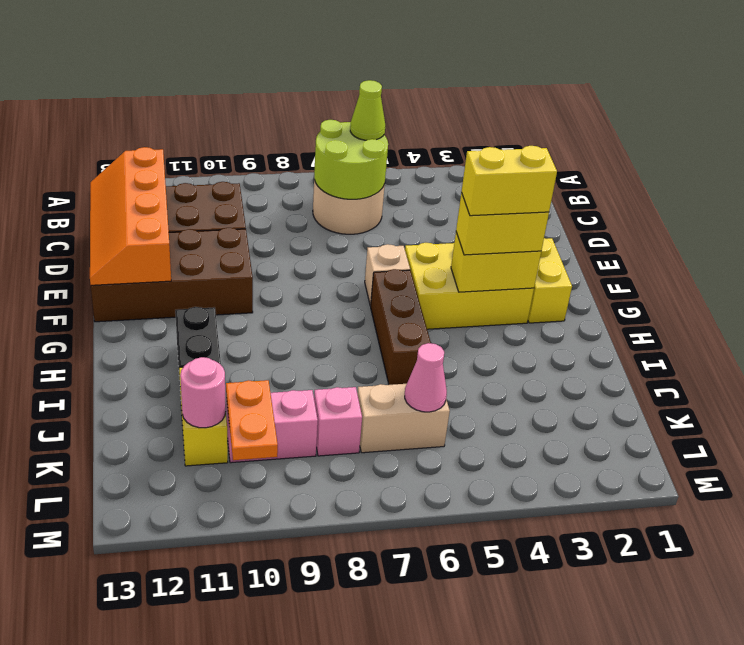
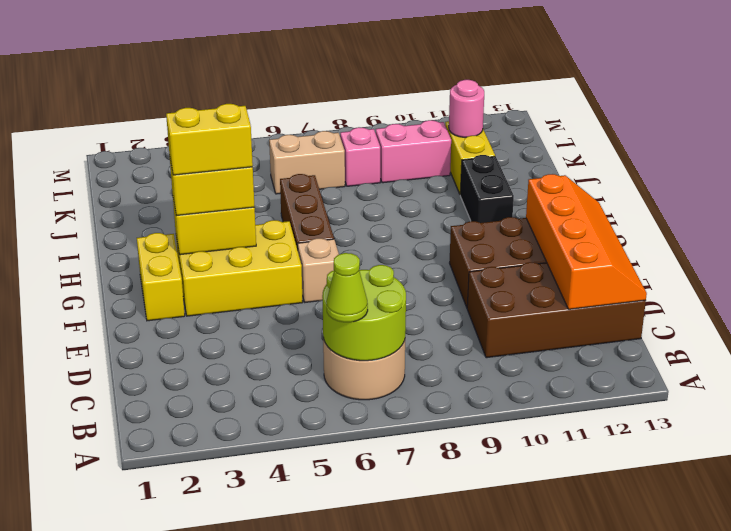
pink 1x1 cone [405,343,447,412] -> none
orange 1x2 plate [226,380,278,460] -> none

